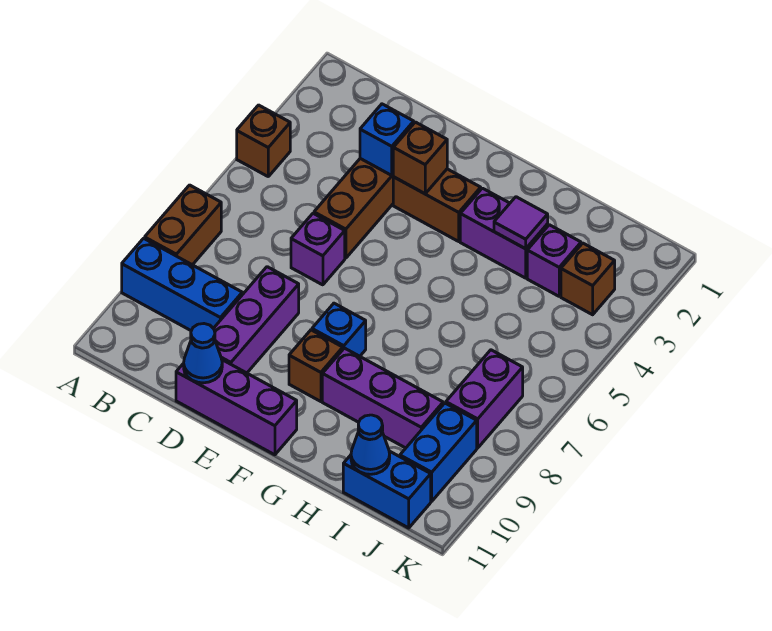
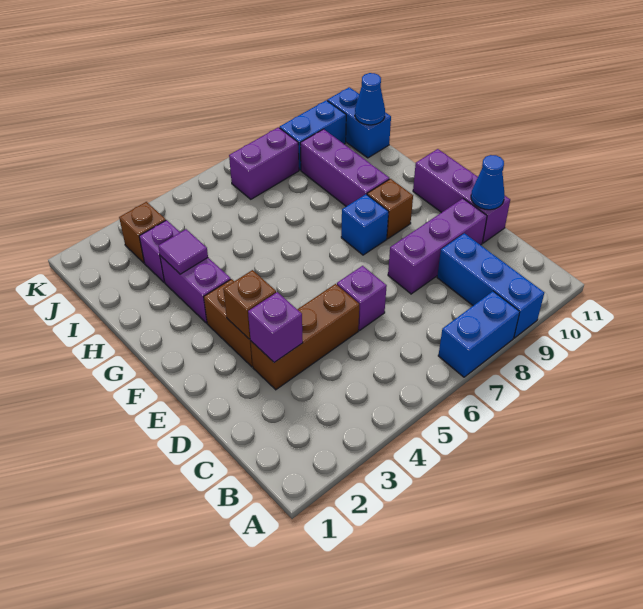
brown 1x1 brick [237,105,290,176] -> none
brown 1x2 brick [145,185,221,265] -> blue 1x2 brick [438,291,520,377]
blue 1x1 brick [360,104,414,175] -> purple 1x1 brick [248,292,303,363]

